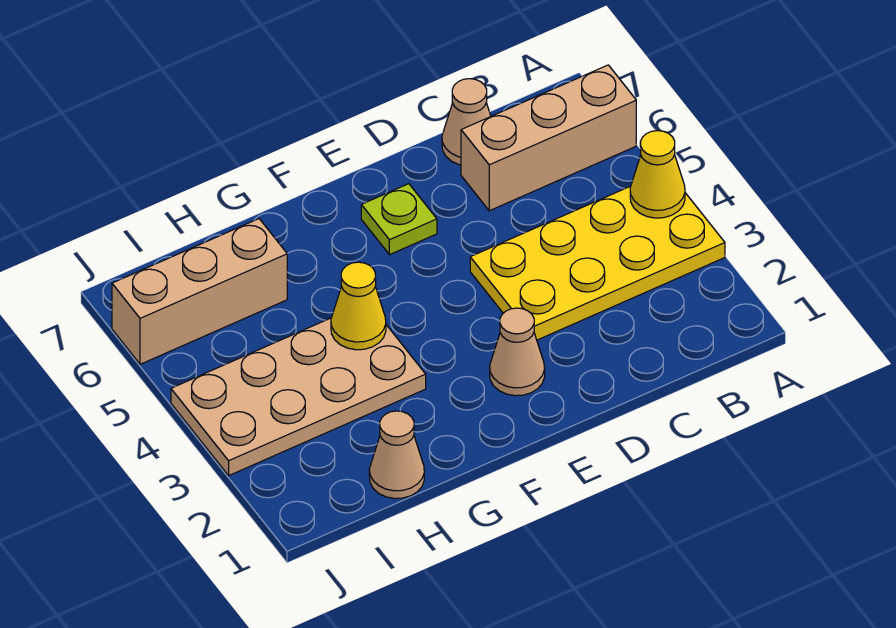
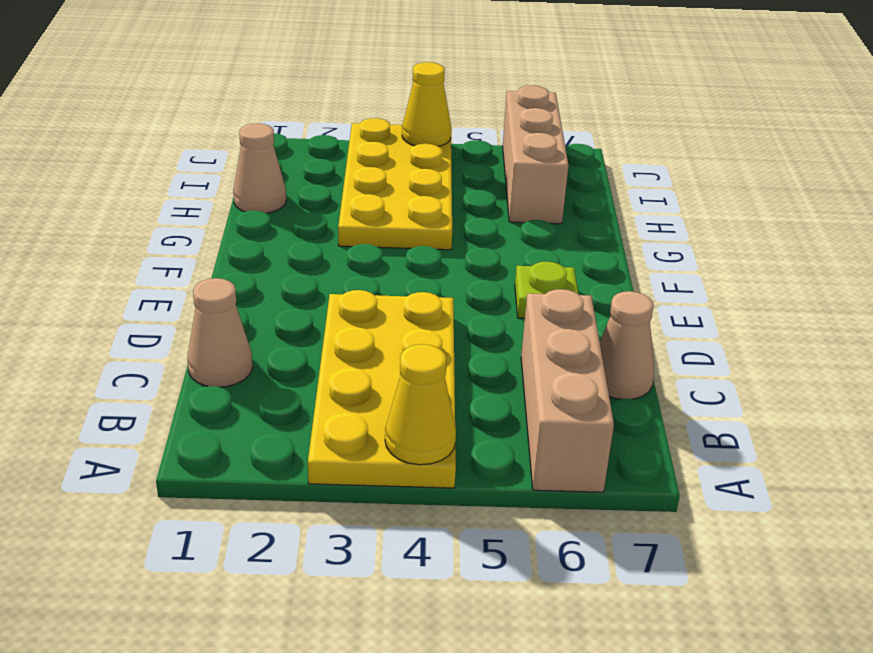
tan 1x1 cone [490,308,545,396] -> tan 1x1 cone moved to [188,278,253,387]
tan 2x4 plate [171,318,426,476] -> yellow 2x4 plate [338,118,452,250]
yellow 1x1 cone [331,262,386,350] -> yellow 1x1 cone moved to [402,62,451,146]

